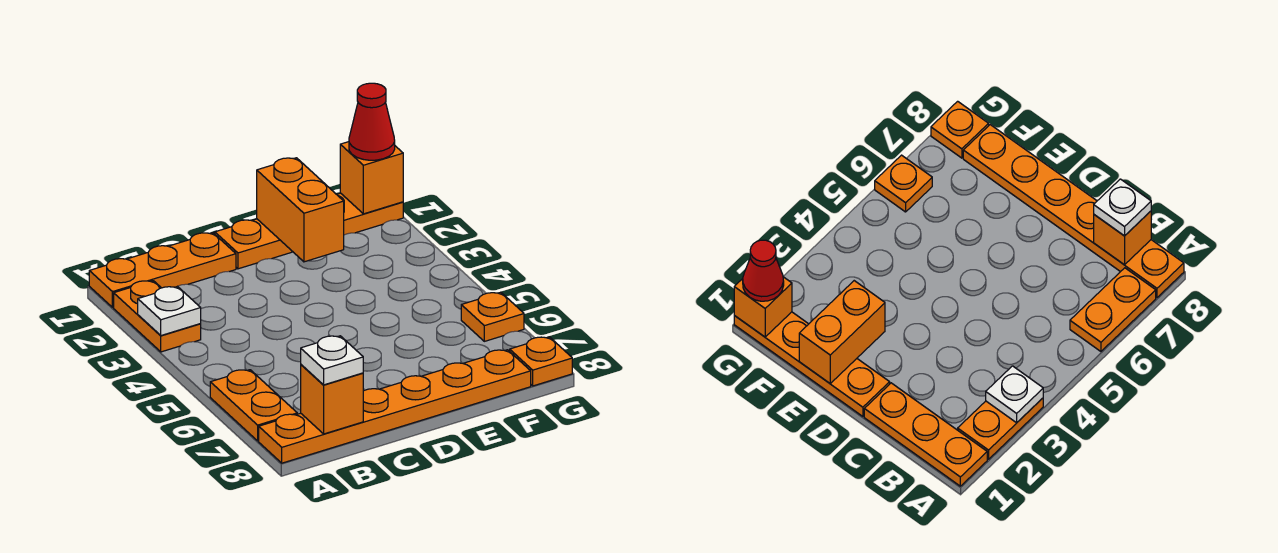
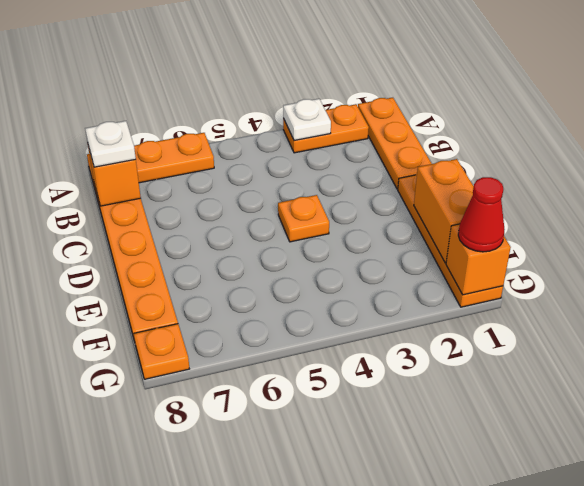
orange 1x2 brick [257,158,344,262] -> orange 1x2 brick turned to [414,159,474,263]
orange 1x1 plate [461,292,524,341] -> orange 1x1 plate moved to [278,195,329,242]

